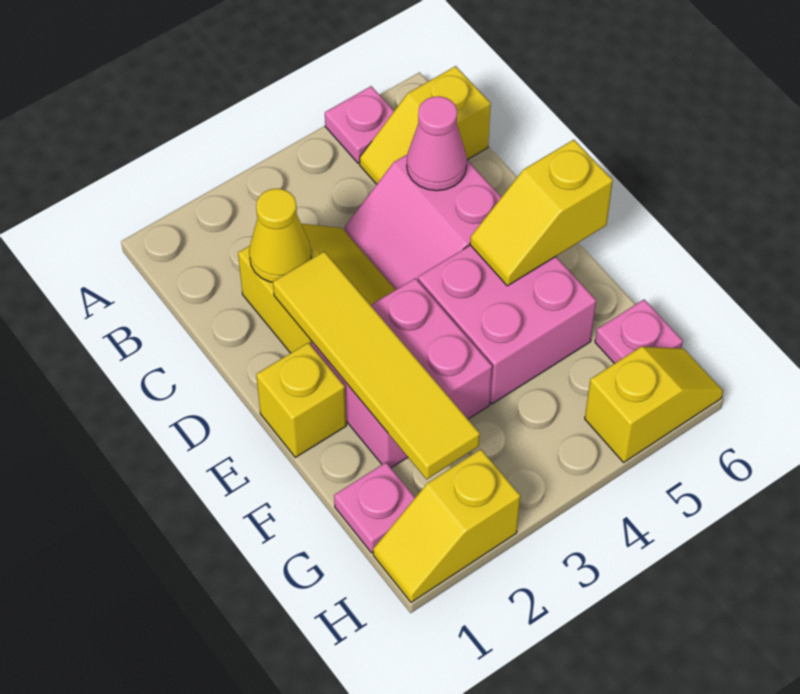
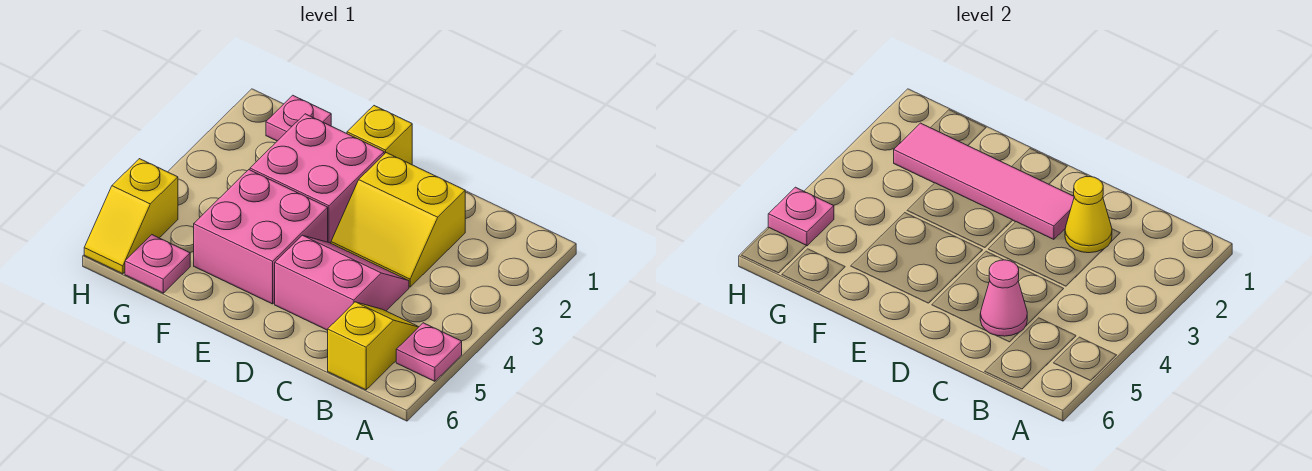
yellow 1x4 tile [273,251,480,479] -> pink 1x4 tile [894,123,1074,239]
yellow 1x2 slope [470,140,613,286] -> none
yellow 1x2 slope [373,449,520,602] -> none
none -> pink 1x1 plate [768,187,834,246]

